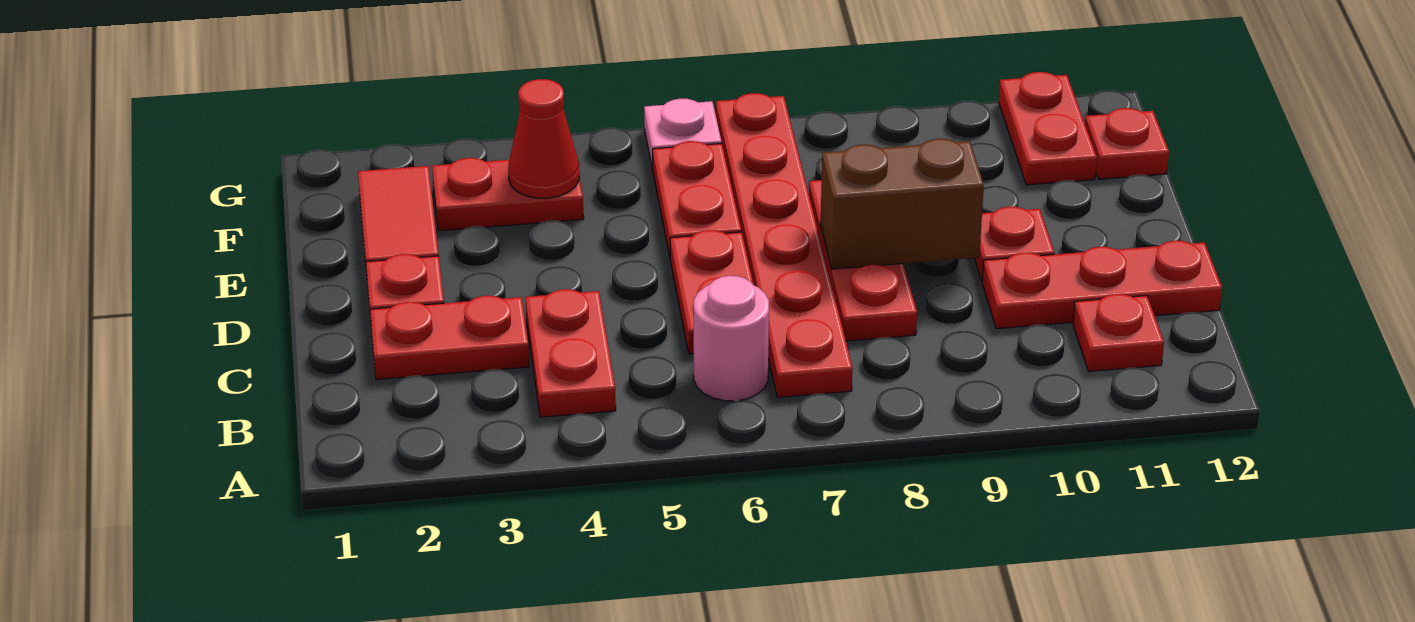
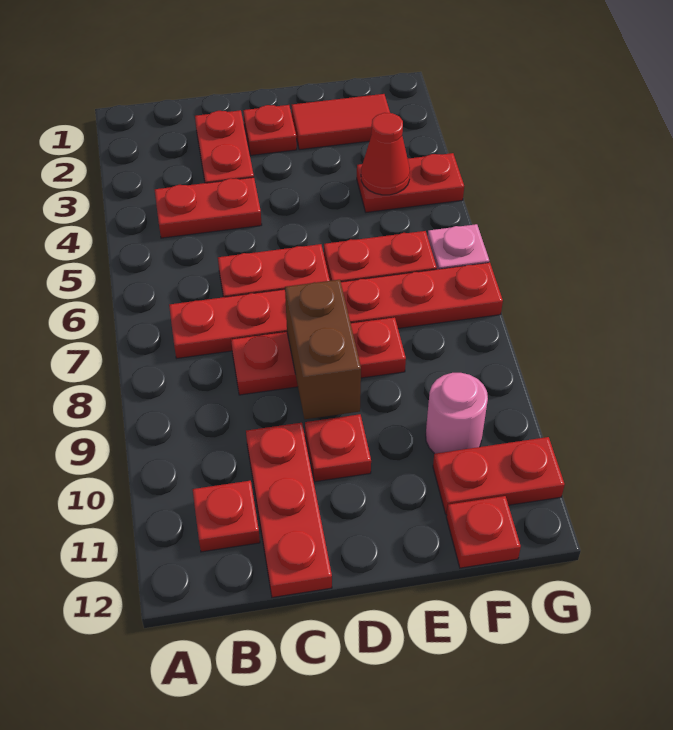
pink 1x1 round brick [694,276,769,401] -> pink 1x1 round brick moved to [426,373,488,454]
red 1x2 plate [432,158,584,231] -> red 1x2 plate turned to [357,153,464,212]

